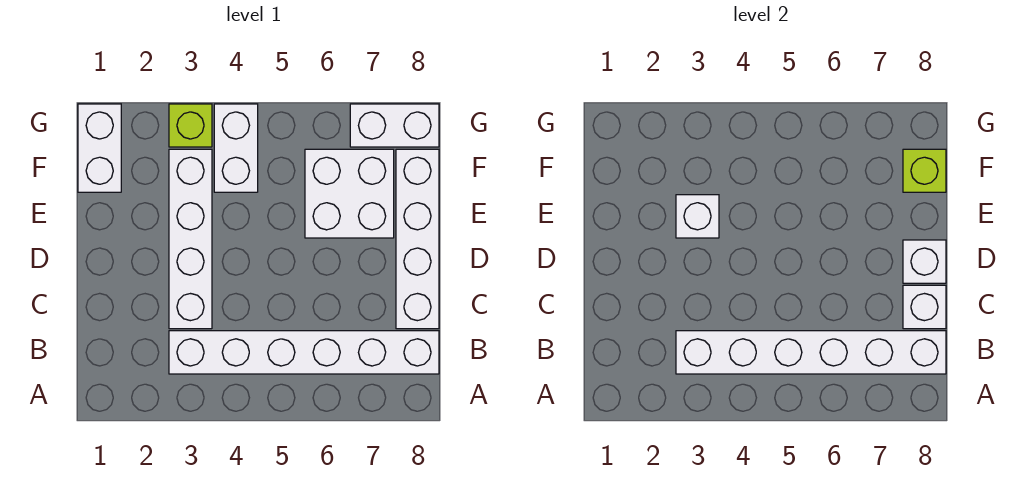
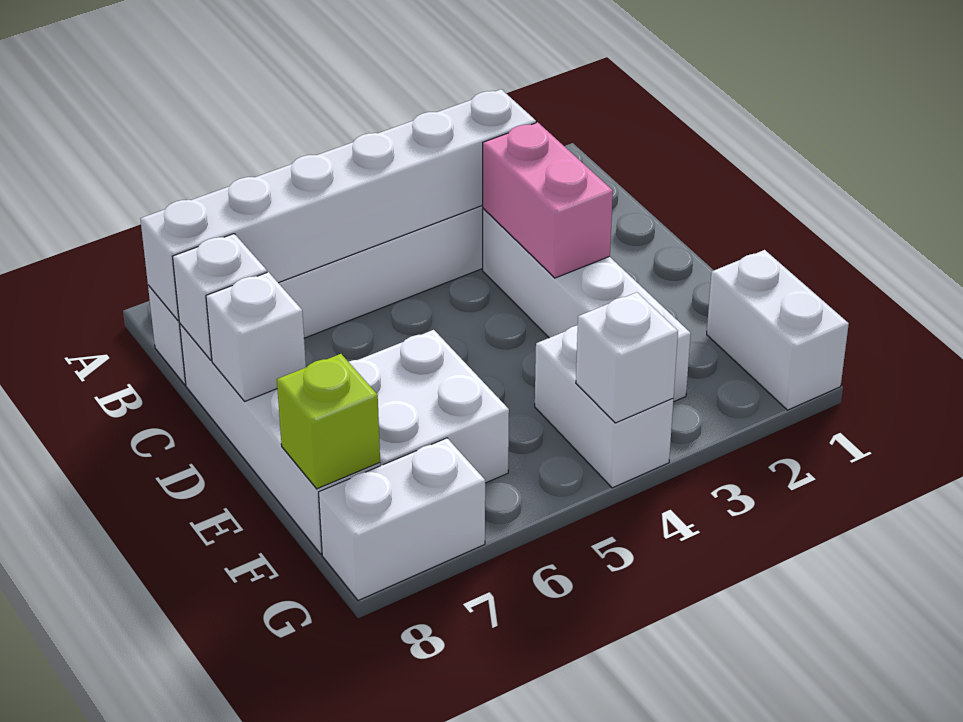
none -> pink 1x2 brick [483,122,613,278]
white 1x1 brick [676,195,719,238] -> white 1x1 brick moved to [576,292,678,423]
lime 1x1 brick [169,104,212,147] -> none

